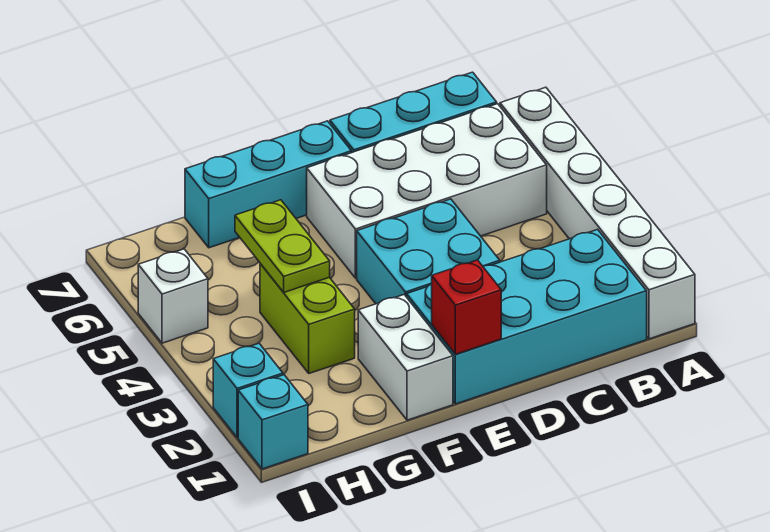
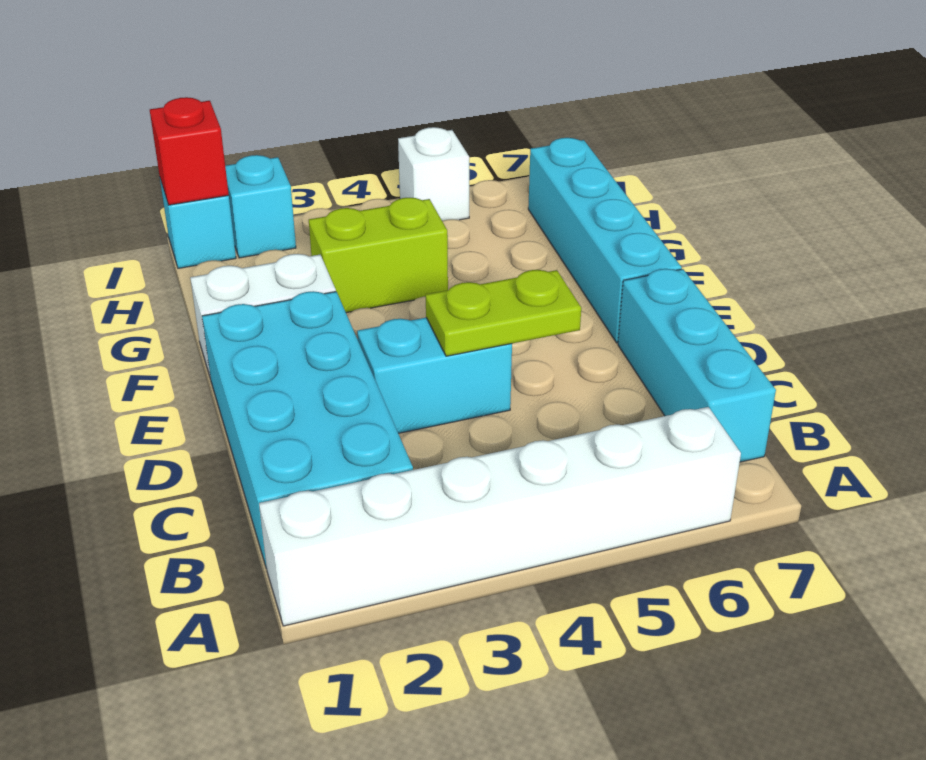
white 2x4 brick [307,104,547,278] -> none
cyan 2x2 brick [357,199,500,304] -> cyan 1x2 brick [357,318,512,433]
red 1x1 brick [432,260,501,354] -> red 1x1 brick moved to [150,97,229,205]
cyan 1x3 brick [185,121,351,248] -> cyan 1x4 brick [528,138,682,343]
lime 1x2 plate [235,200,330,292] -> lime 1x2 plate moved to [426,270,581,356]

